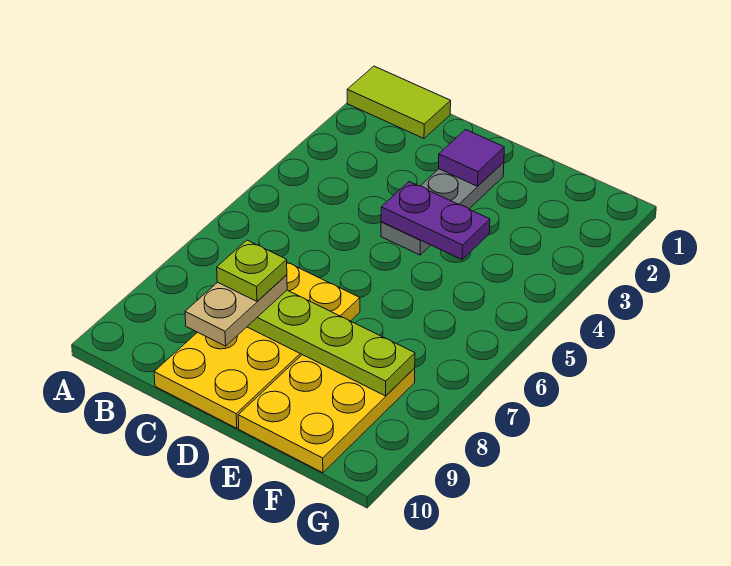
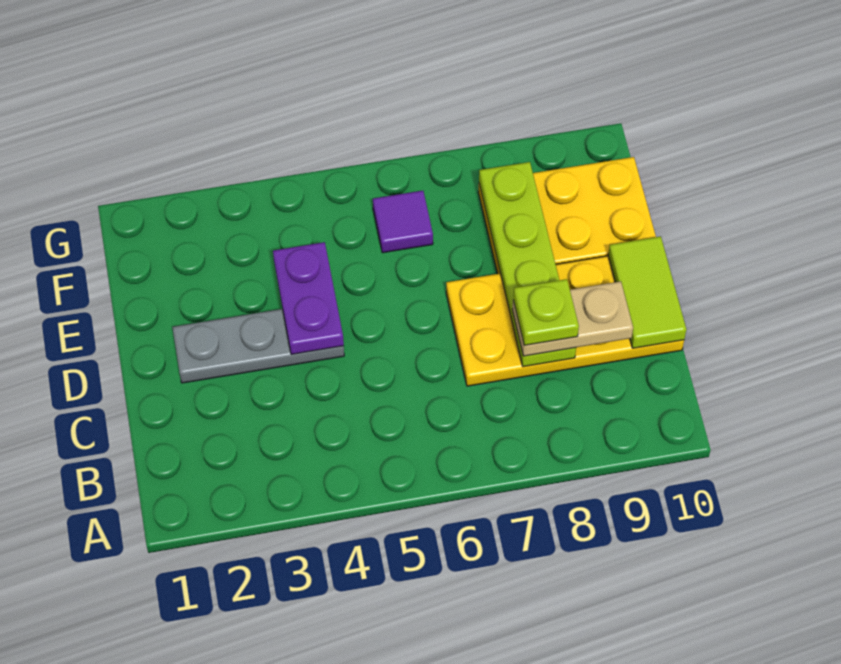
lime 1x2 tile [347,66,451,138] -> lime 1x2 tile moved to [608,236,686,348]
purple 1x1 tile [439,130,504,186] -> purple 1x1 tile moved to [373,191,433,253]

